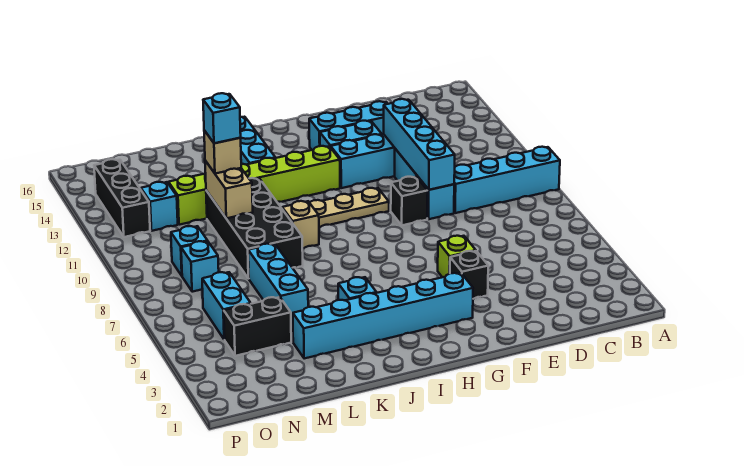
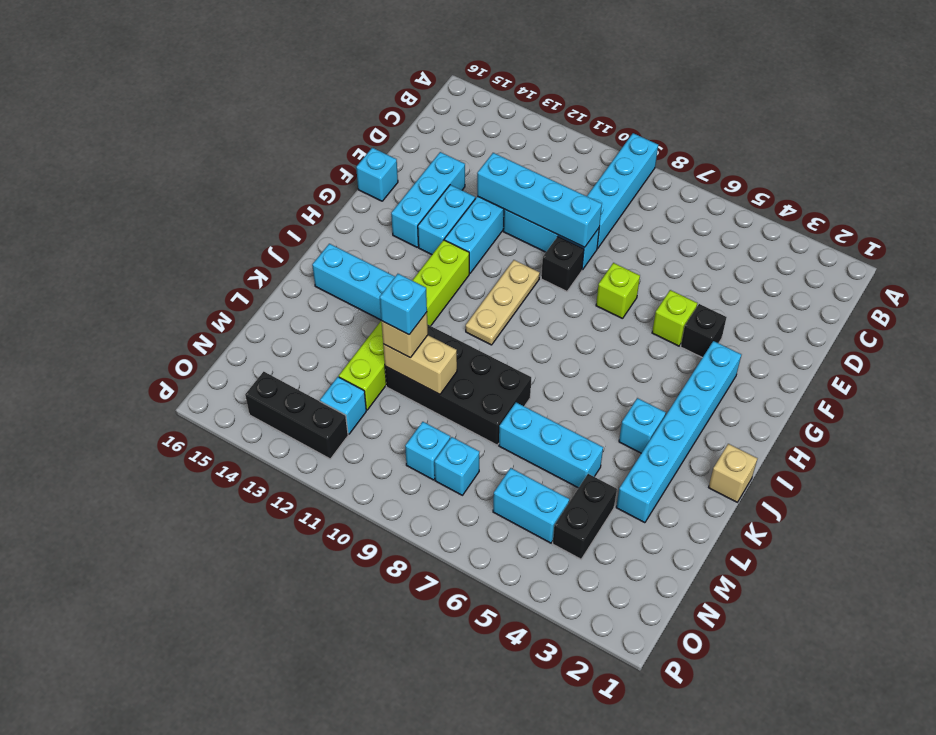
none -> lime 1x1 brick [596,263,640,319]
none -> cyan 1x1 brick [356,148,398,201]
tan 1x1 brick [282,201,319,248] -> tan 1x1 brick moved to [709,444,758,502]

